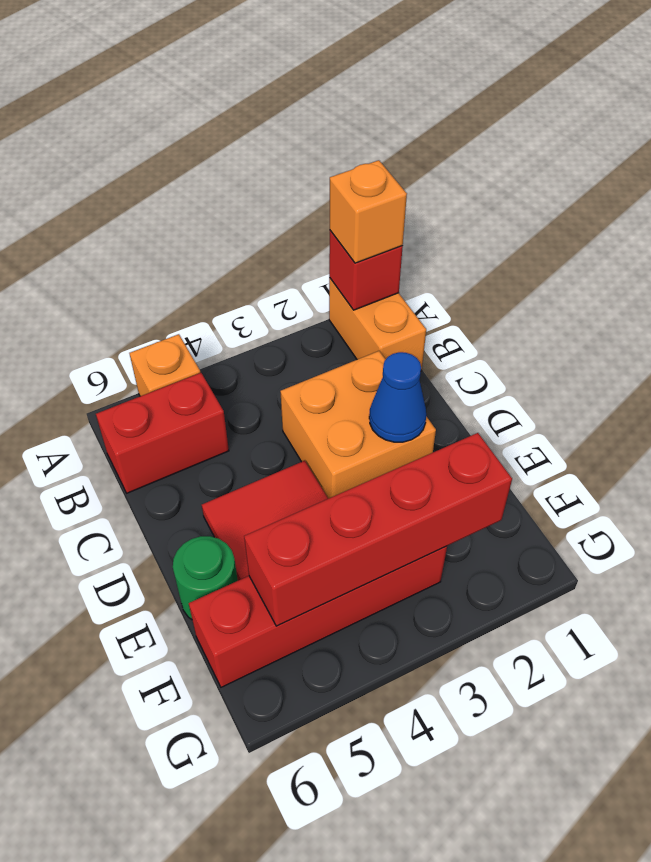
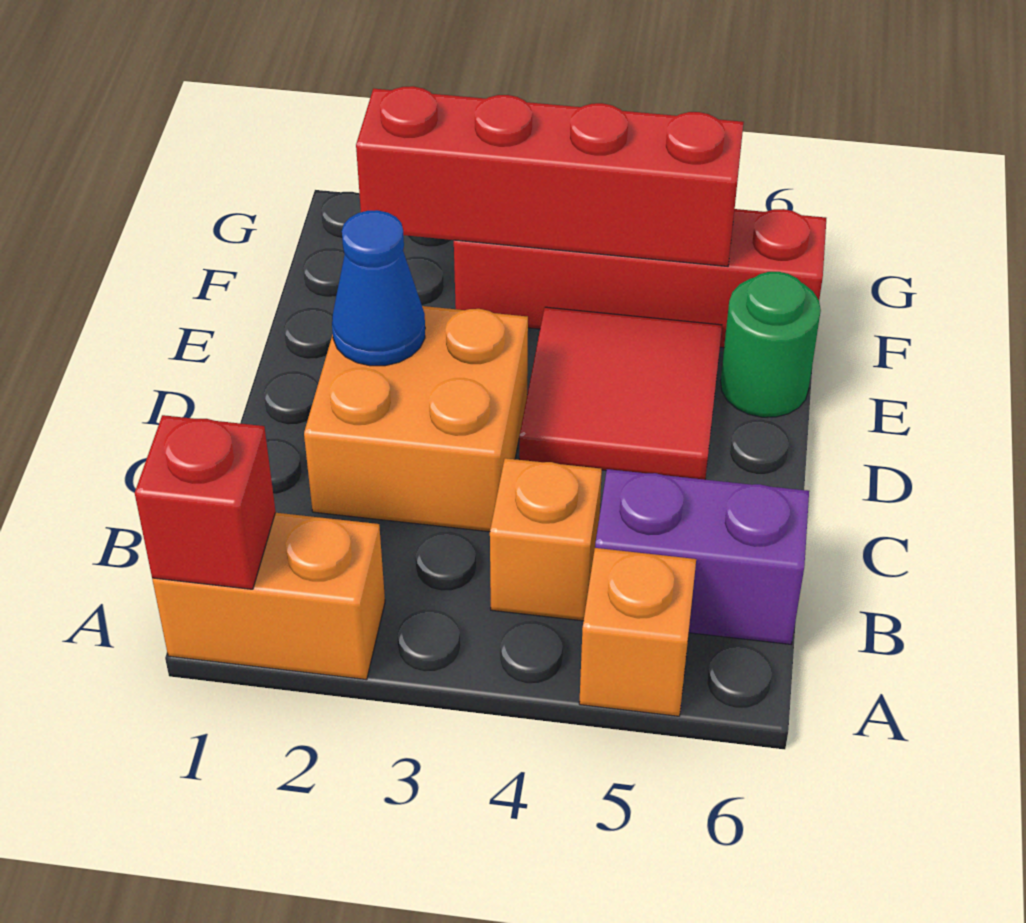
orange 1x2 brick [329,278,426,371] -> orange 1x2 brick turned to [152,513,385,680]
orange 1x1 brick [330,160,407,263] -> orange 1x1 brick moved to [490,458,602,621]
red 1x2 brick [96,373,229,493] -> purple 1x2 brick [595,469,809,644]

